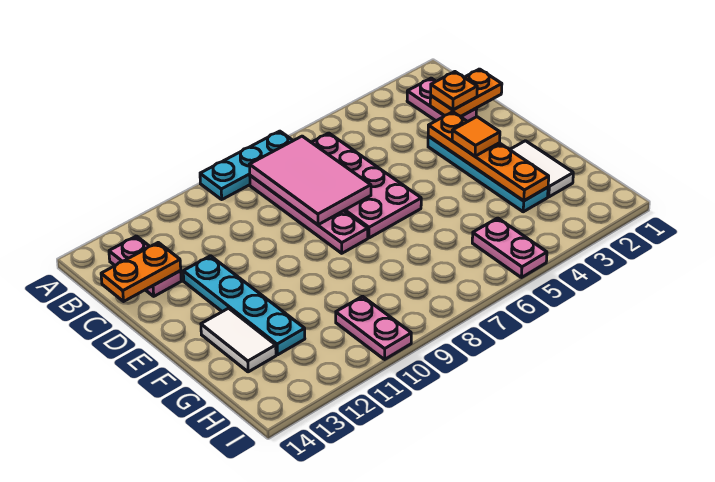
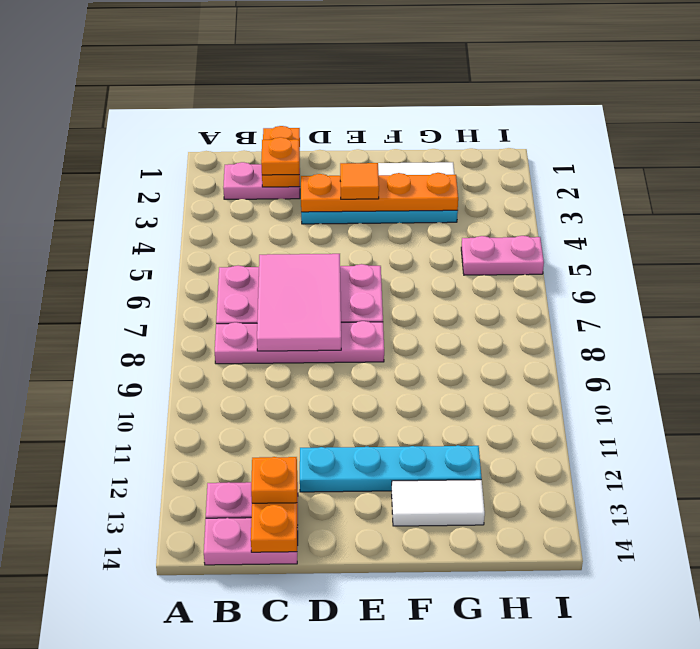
cyan 1x3 plate [200,131,293,199] -> none
pink 2x3 tile [249,136,371,225] -> pink 2x3 tile turned to [257,254,341,351]
none -> orange 1x1 plate [251,457,297,503]
pink 1x2 plate [336,296,411,360] -> pink 1x2 plate moved to [204,518,298,565]

